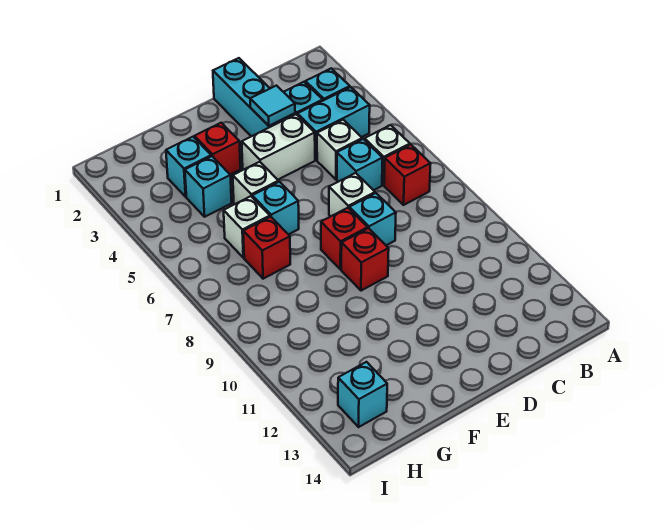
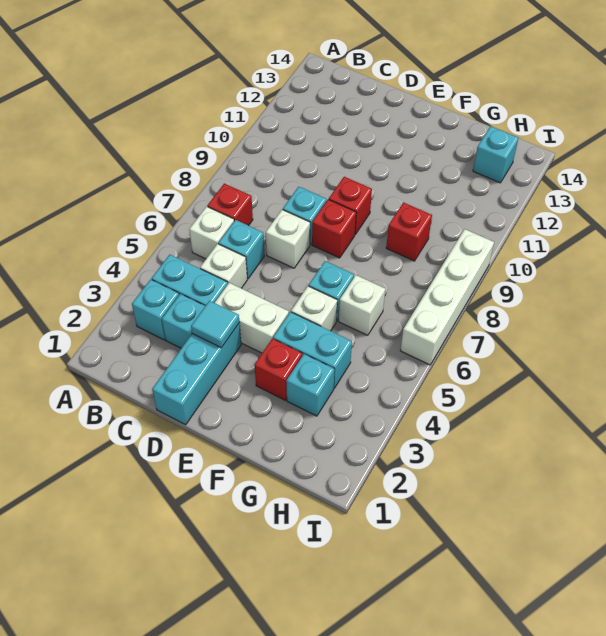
cyan 1x1 brick [185,156,232,217] -> cyan 1x2 brick [273,312,352,388]
red 1x1 brick [243,217,290,279] -> red 1x1 brick moved to [386,203,432,261]
none -> white 1x4 brick [400,229,494,365]

